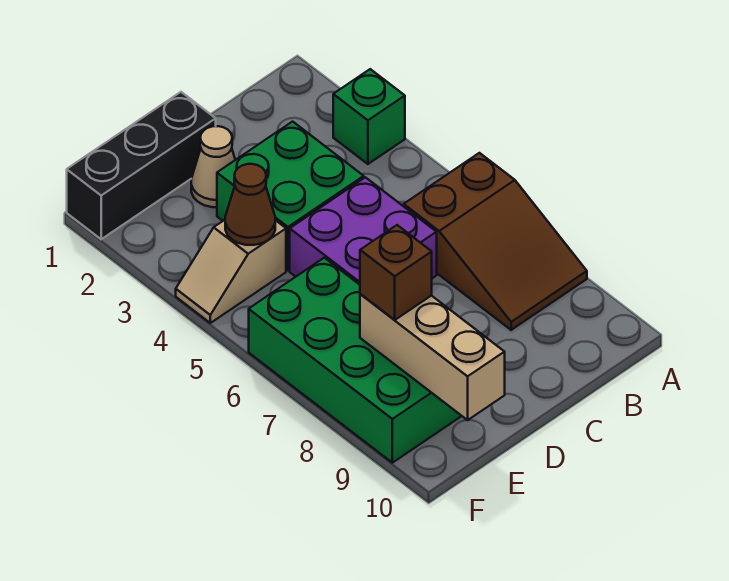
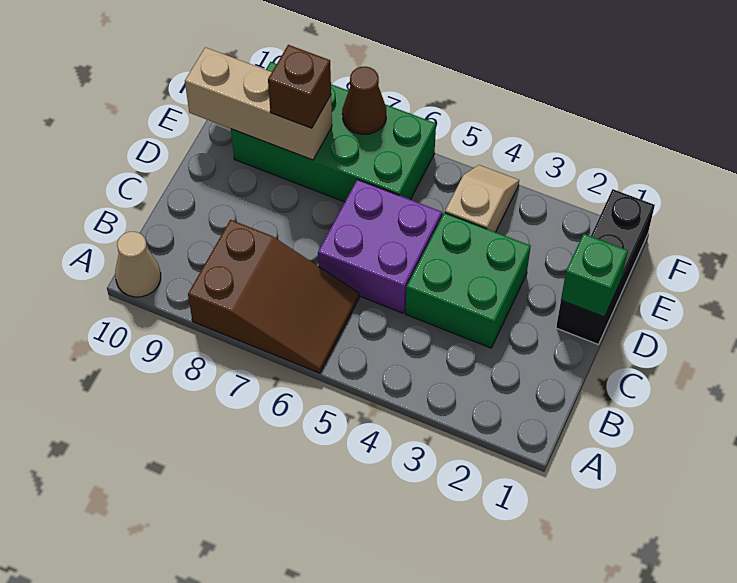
green 1x1 brick [333,69,405,164] -> green 1x1 brick moved to [561,234,628,317]
brown 2x3 slope [404,153,587,330] -> brown 2x3 slope turned to [188,220,359,373]
tan 1x1 cone [191,126,235,207] -> tan 1x1 cone moved to [115,231,161,297]
brown 1x1 cone [225,164,275,245] -> brown 1x1 cone moved to [342,66,386,134]

